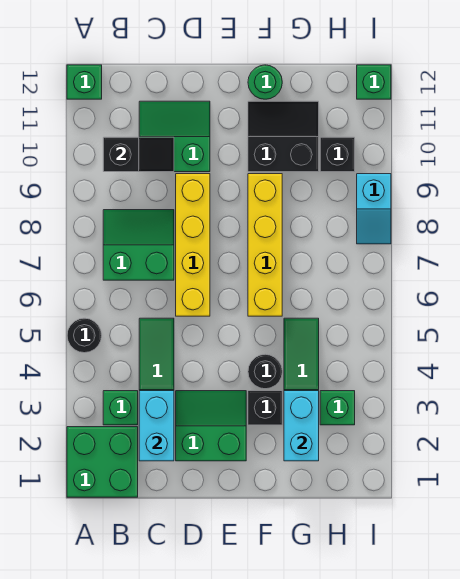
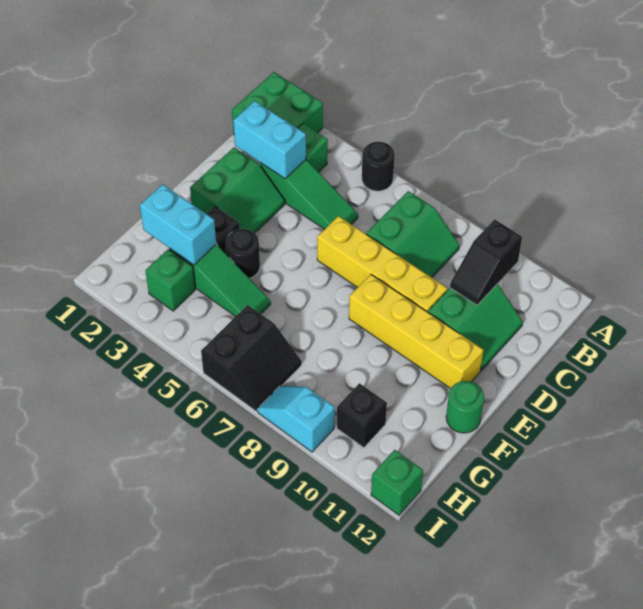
green 1x1 brick [67,65,102,99] -> none
yellow 1x4 brick [248,174,282,316] -> yellow 1x4 brick moved to [349,275,483,389]
black 2x2 slope [248,101,319,172] -> black 2x2 slope moved to [201,305,302,411]

